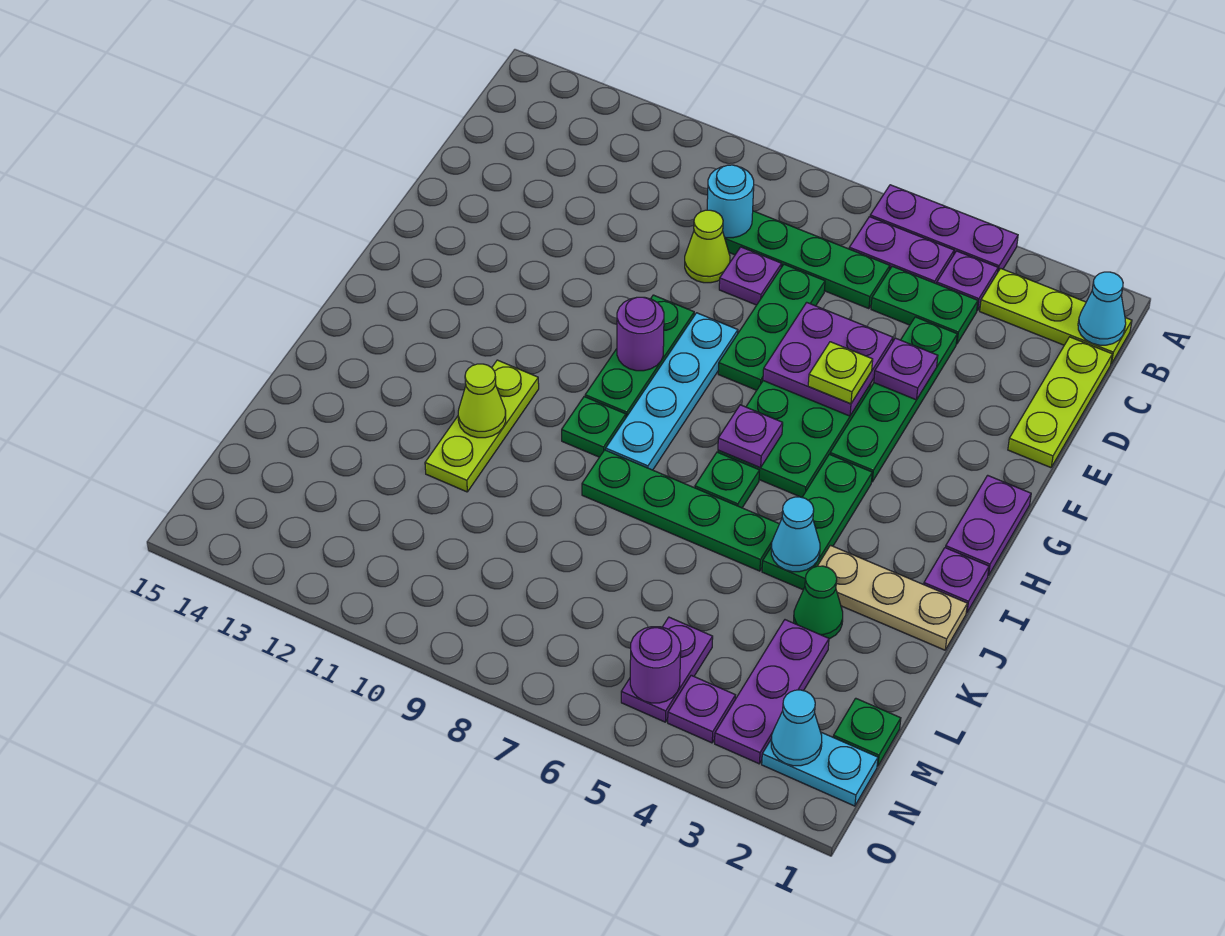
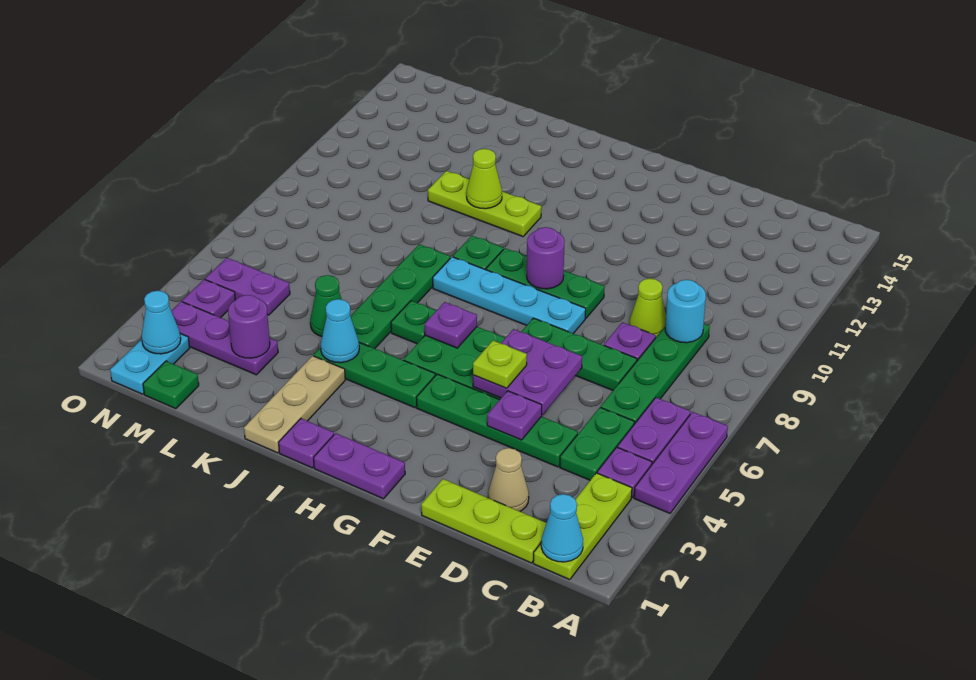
none -> tan 1x1 cone [488,448,529,511]
green 1x1 cone [794,566,843,639] -> green 1x1 cone moved to [310,275,342,336]
purple 1x1 round brick [630,627,681,703] -> purple 1x1 round brick moved to [228,295,270,358]

